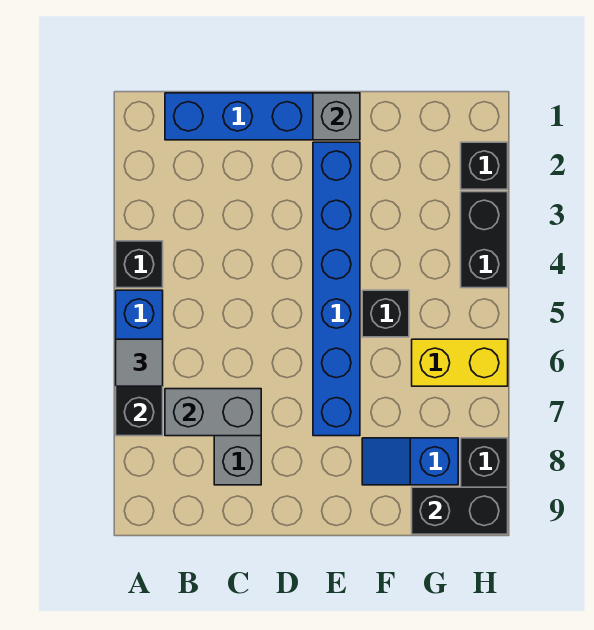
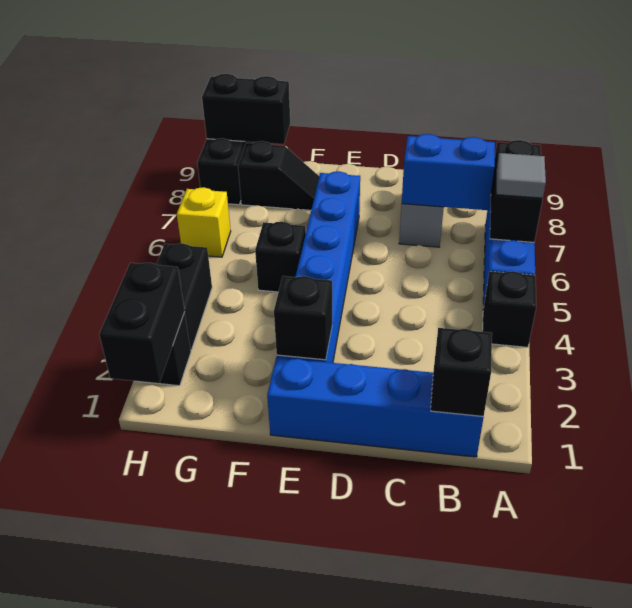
none -> black 1x1 brick [431,328,492,417]
grey 1x2 brick [165,389,261,436] -> blue 1x2 brick [402,134,495,210]
grey 1x1 brick [313,93,360,140] -> none
none -> black 1x1 brick [274,276,332,360]
blue 1x2 slope [362,438,458,485] -> black 1x2 slope [238,141,319,210]
yellow 1x2 brick [412,339,508,386] -> yellow 1x1 brick [177,187,231,257]
none -> black 1x2 brick [99,263,185,383]

